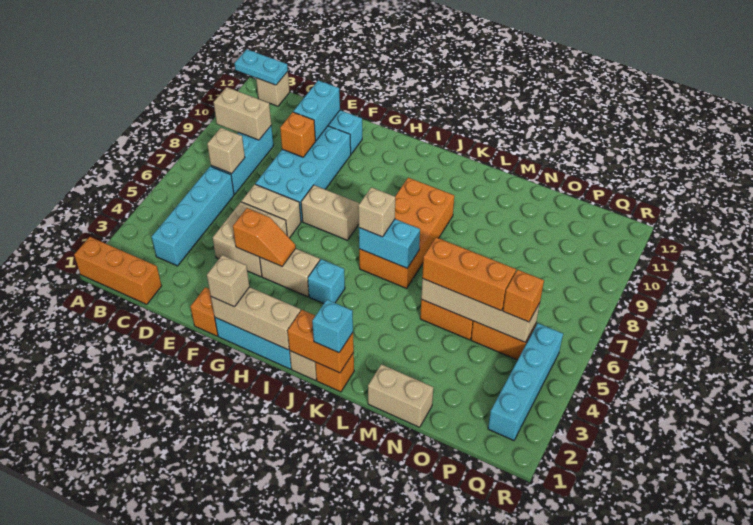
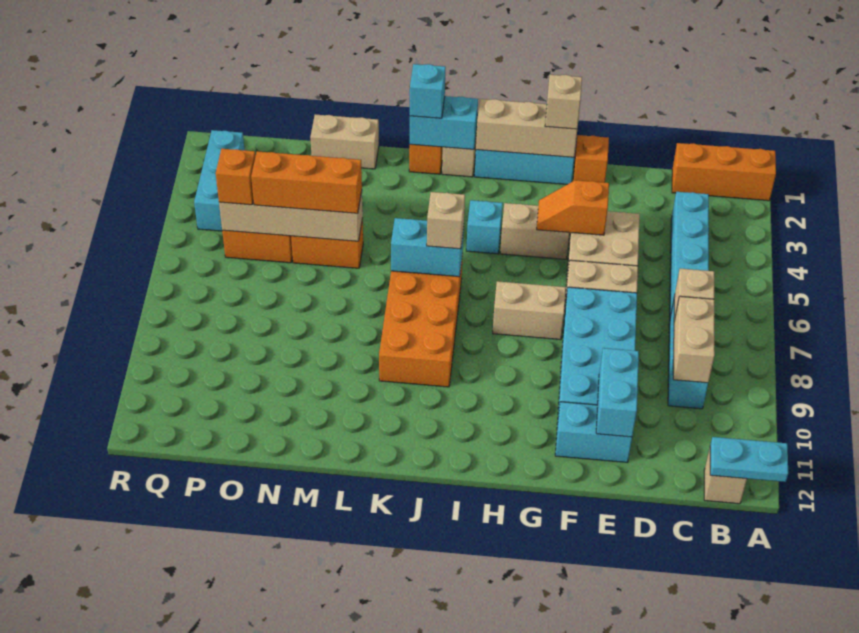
tan 1x2 brick [214,87,271,140] -> tan 1x2 brick turned to [673,296,715,383]
orange 1x1 brick [280,112,315,157] -> none
orange 1x2 brick [288,310,354,373] -> cyan 1x2 brick [410,96,478,149]
cyan 1x4 brick [488,323,563,441] -> cyan 1x3 brick [194,130,244,231]

